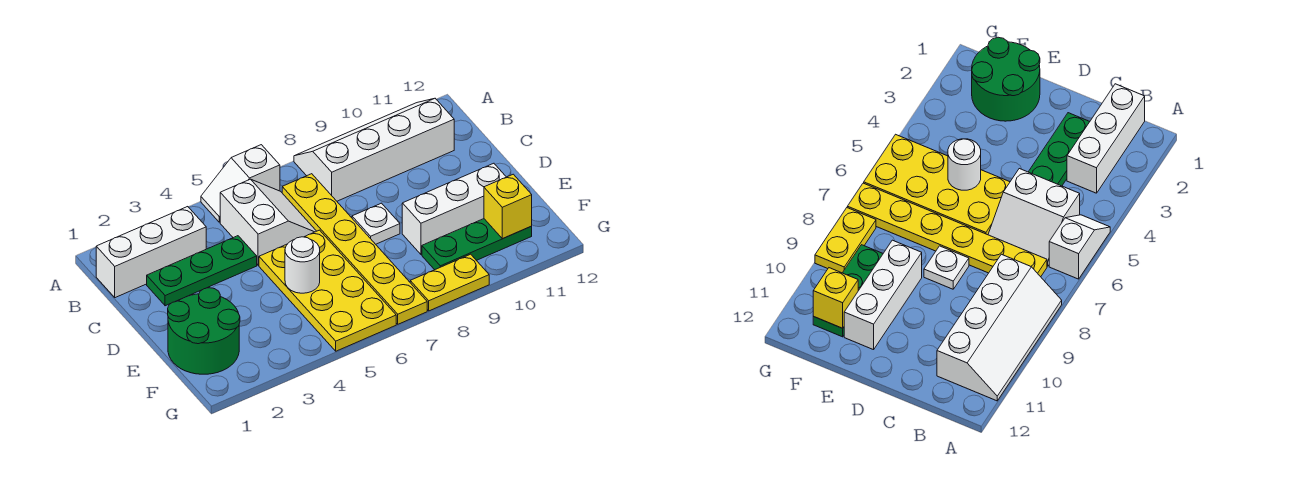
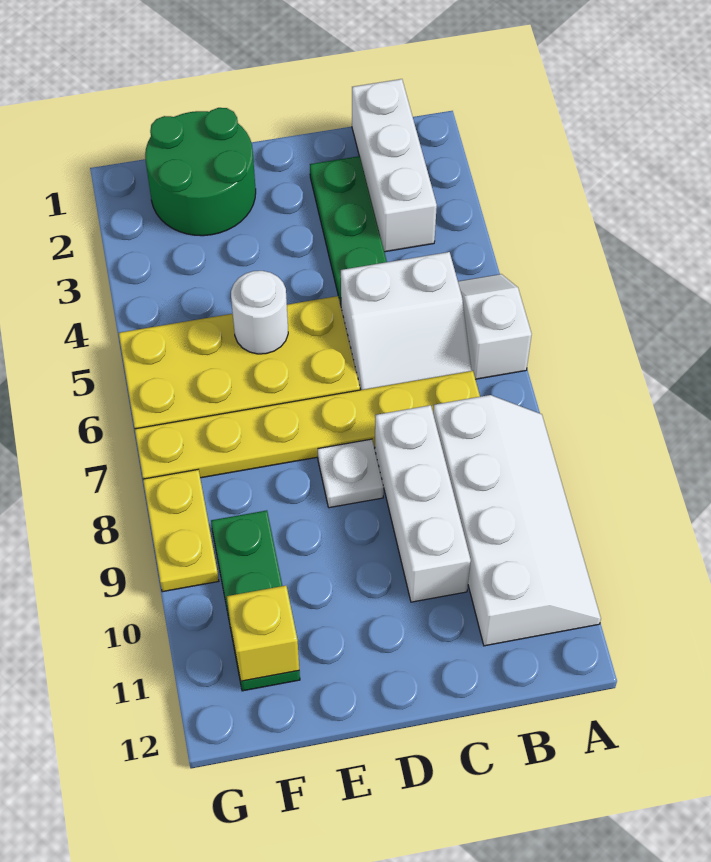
white 1x3 brick [402,163,506,254] -> white 1x3 brick moved to [375,405,471,602]

